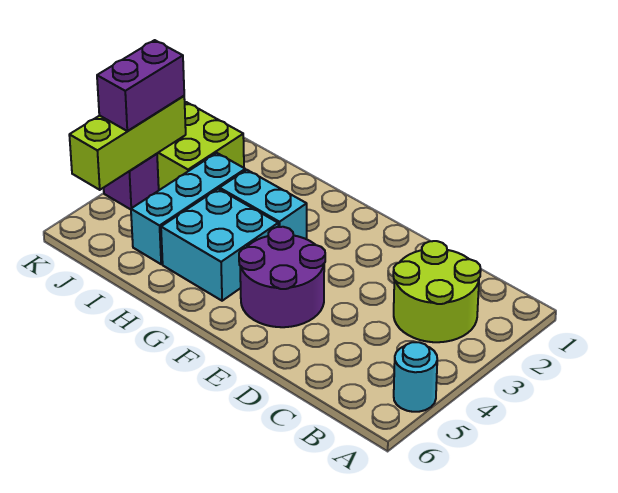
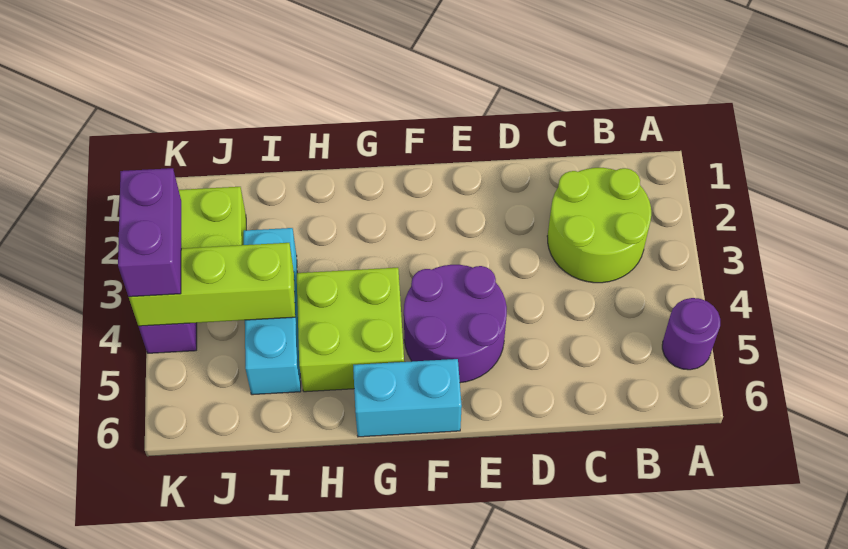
cyan 1x1 round brick [394,342,437,412] -> purple 1x1 round brick [662,298,720,370]
cyan 1x2 brick [220,170,307,239] -> cyan 1x2 brick moved to [353,359,462,437]
cyan 2x2 brick [161,189,278,301] -> lime 2x2 brick [297,268,404,392]
lime 1x3 brick [69,96,186,190] -> lime 1x3 brick turned to [129,243,295,326]

